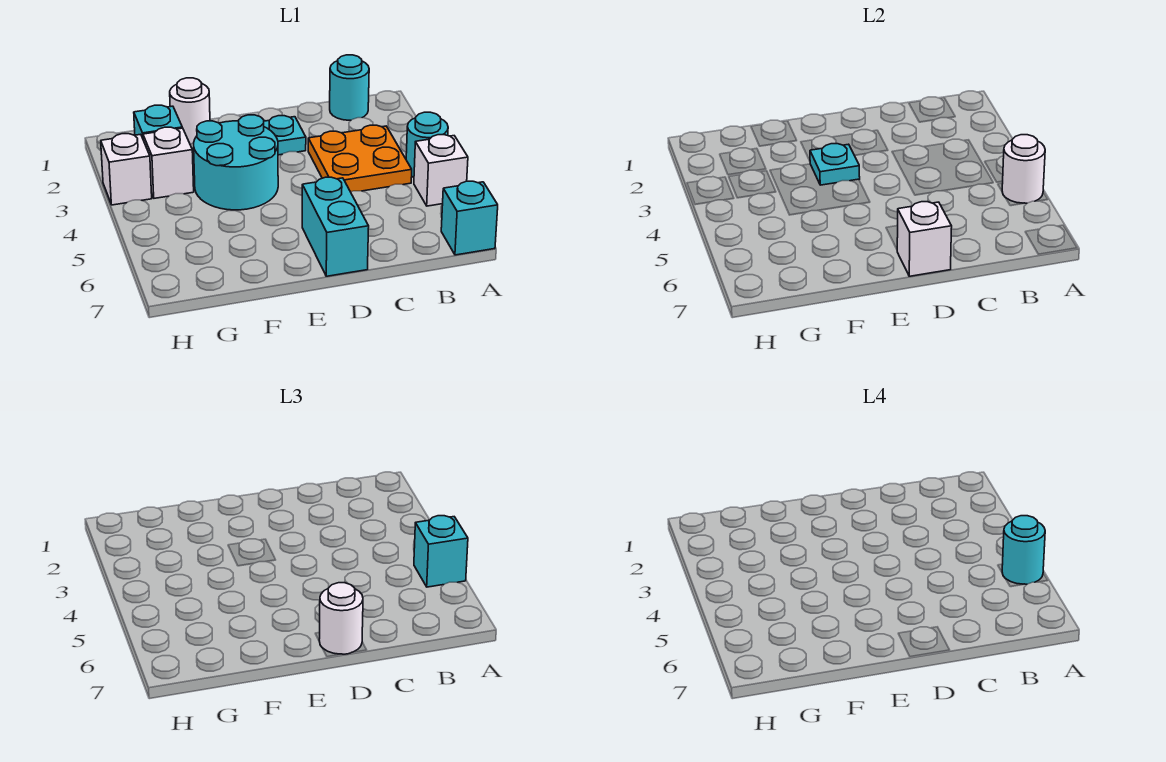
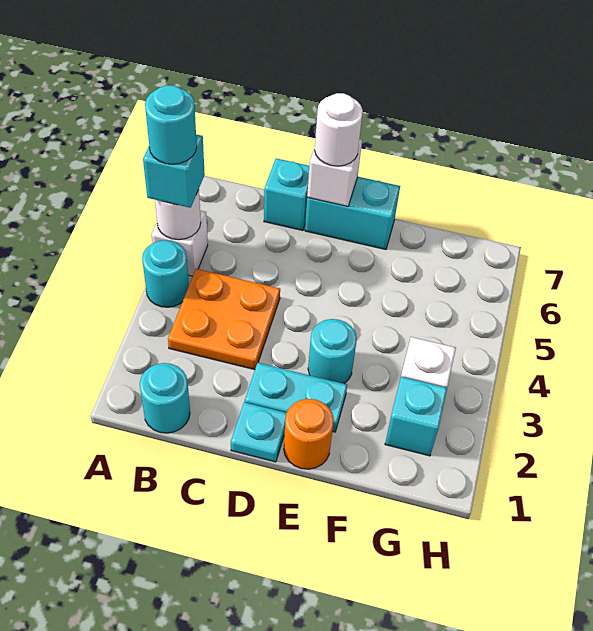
cyan 1x1 brick [441,181,498,255] -> cyan 1x1 brick moved to [264,158,309,231]
cyan 1x2 brick [302,177,369,276] -> cyan 1x2 brick turned to [305,177,400,250]
none -> orange 1x1 round brick [284,399,334,469]
cyan 2x2 round brick [194,115,278,210] -> cyan 1x1 round brick [308,319,357,384]
cyan 1x1 plate [810,144,860,185] -> cyan 1x1 plate moved to [231,402,286,462]
white 1x1 round brick [170,78,210,144] -> none
white 1x1 brick [101,134,152,205] -> none

